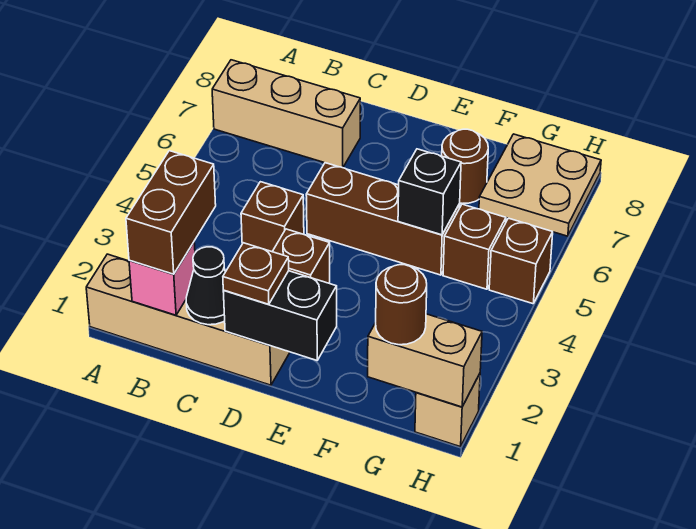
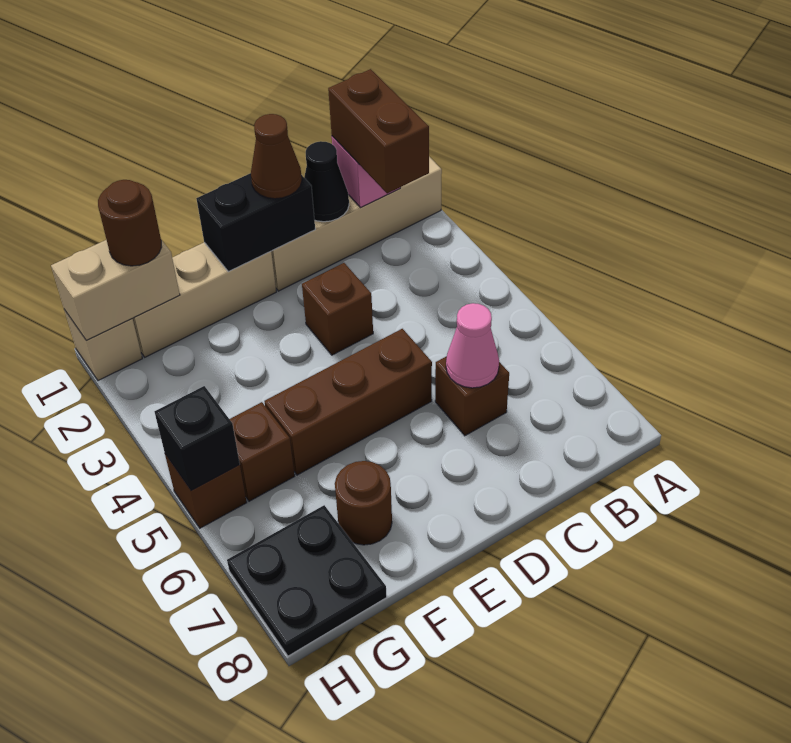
tan 1x3 brick [212,60,360,168] -> tan 1x3 brick moved to [133,242,276,357]
brown 1x1 brick [241,182,304,252] -> brown 1x1 brick moved to [435,356,509,436]
none -> pink 1x1 cone [446,303,499,388]
brown 1x1 plate [223,243,289,304] -> brown 1x1 cone [251,114,302,199]
black 1x1 brick [398,149,461,235] -> black 1x1 brick moved to [154,386,240,490]
tan 2x2 plate [479,134,601,236] -> black 2x2 plate [227,505,387,656]

